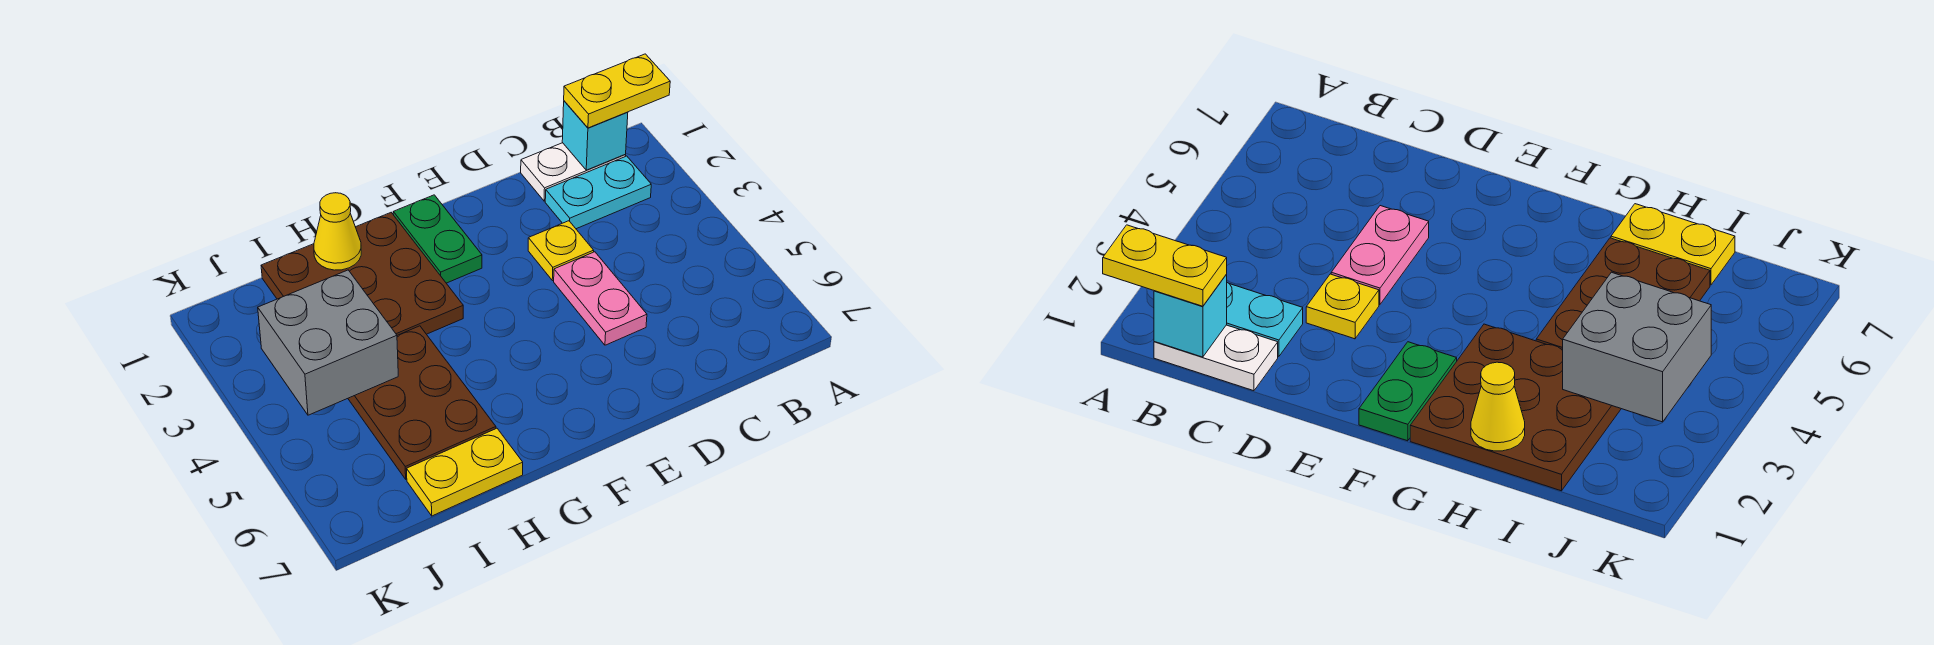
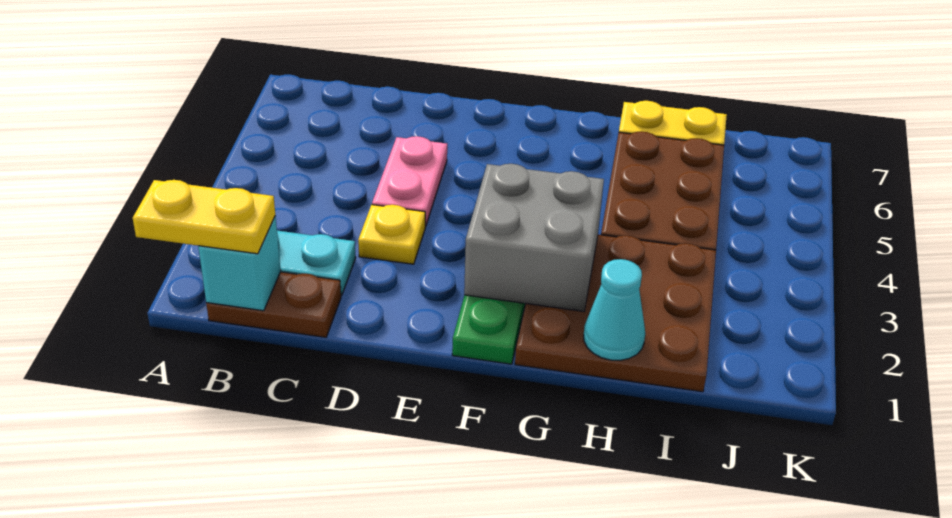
white 1x2 plate [521,143,626,201] -> brown 1x2 plate [206,272,341,337]
yellow 1x1 cone [314,193,361,270] -> cyan 1x1 cone [584,259,645,360]
grey 2x2 brick [258,270,398,415] -> grey 2x2 brick moved to [464,164,604,311]

